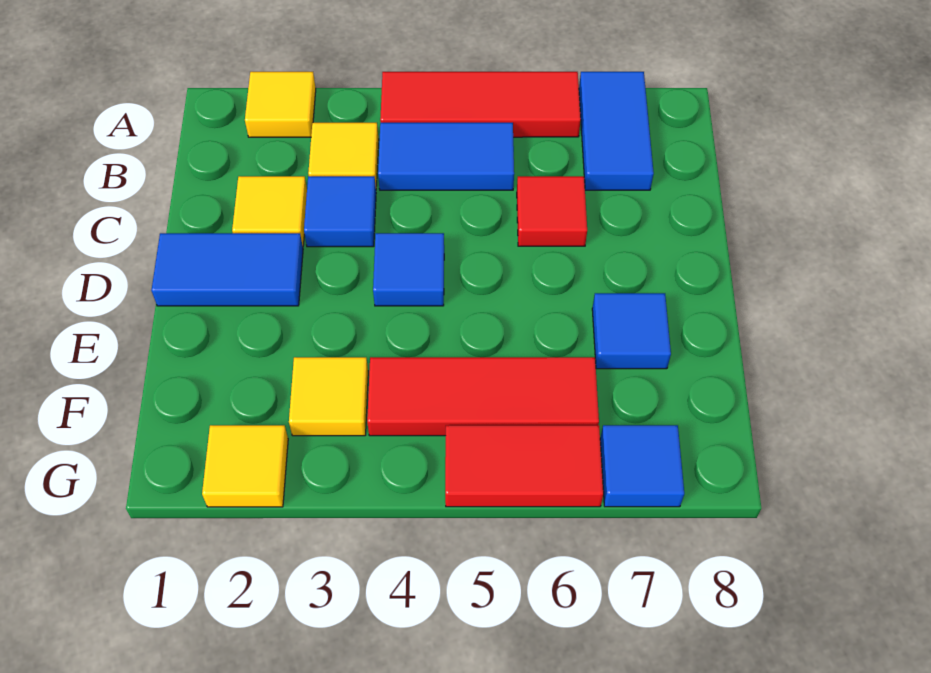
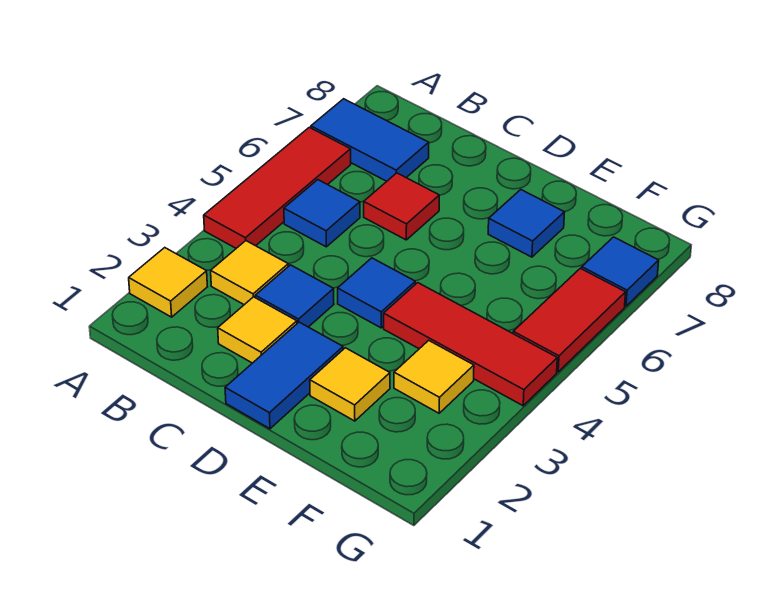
blue 1x2 tile [378,123,514,190] -> blue 1x1 tile [284,180,360,247]
red 1x3 tile [367,357,599,436] -> red 1x3 tile turned to [384,283,557,406]
yellow 1x1 tile [202,425,288,507] -> yellow 1x1 tile moved to [310,348,390,421]

